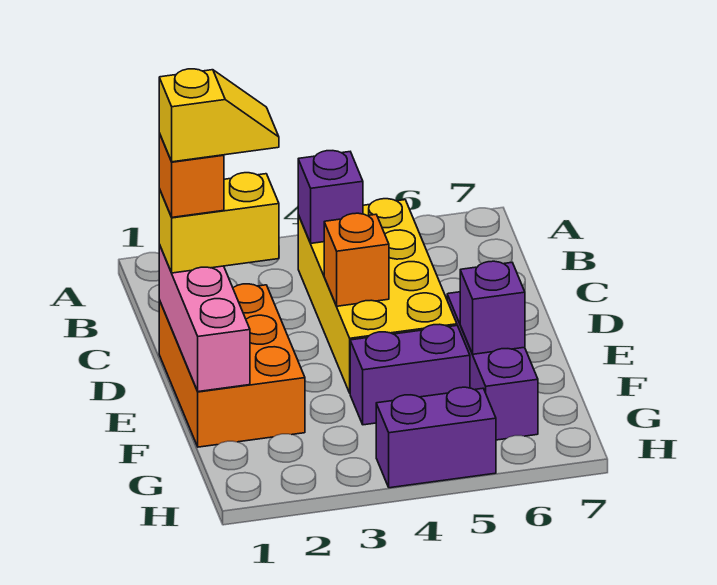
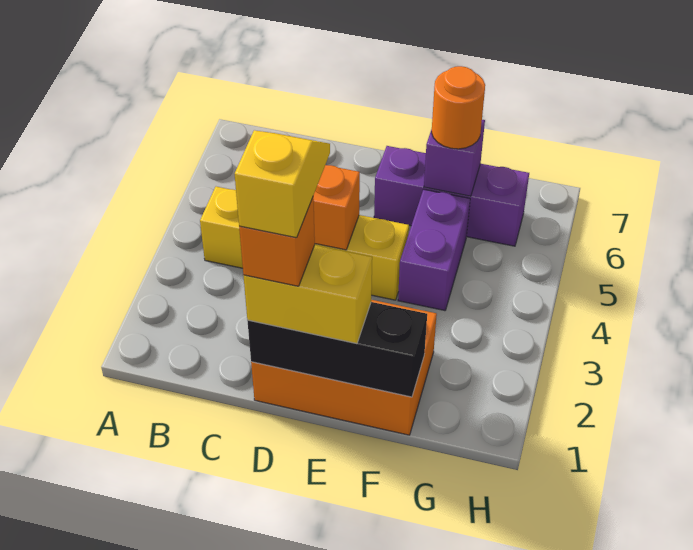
yellow 2x4 brick [298,199,457,393] -> yellow 1x4 brick [200,187,409,300]
purple 1x1 brick [298,151,363,243] -> none
pink 1x3 brick [159,245,250,392] -> black 1x3 brick [247,302,427,397]
yellow 1x2 brick [159,173,279,273] -> yellow 1x2 brick turned to [243,245,372,343]
none -> orange 1x1 round brick [432,66,485,149]
purple 1x2 brick [376,387,496,488] -> none

